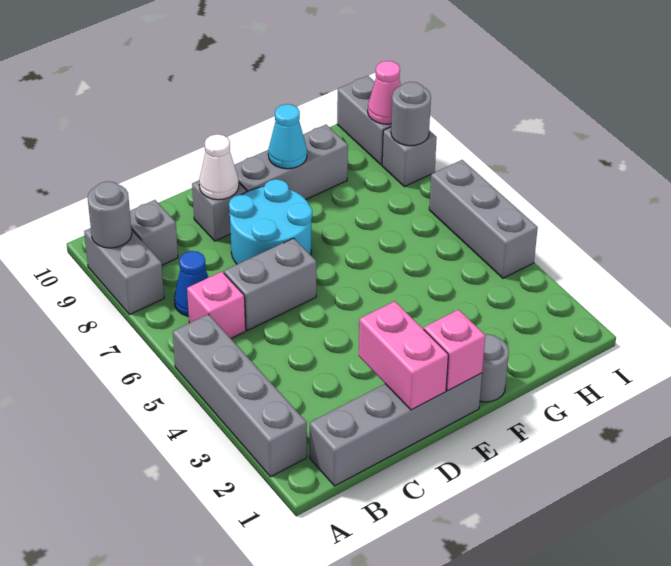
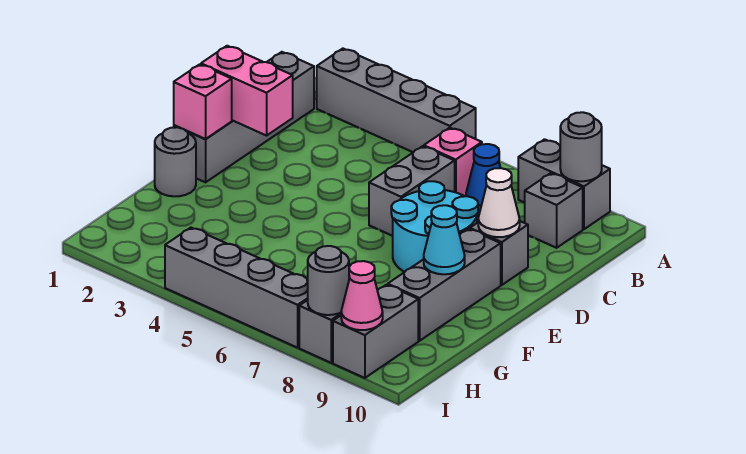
grey 1x3 brick [429,160,538,278] -> grey 1x4 brick [165,228,308,348]
grey 1x2 brick [337,76,391,165] -> grey 1x2 brick turned to [333,285,418,378]

